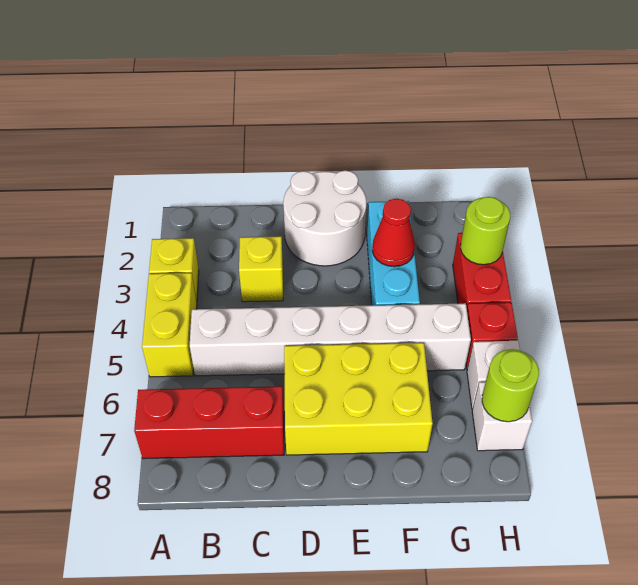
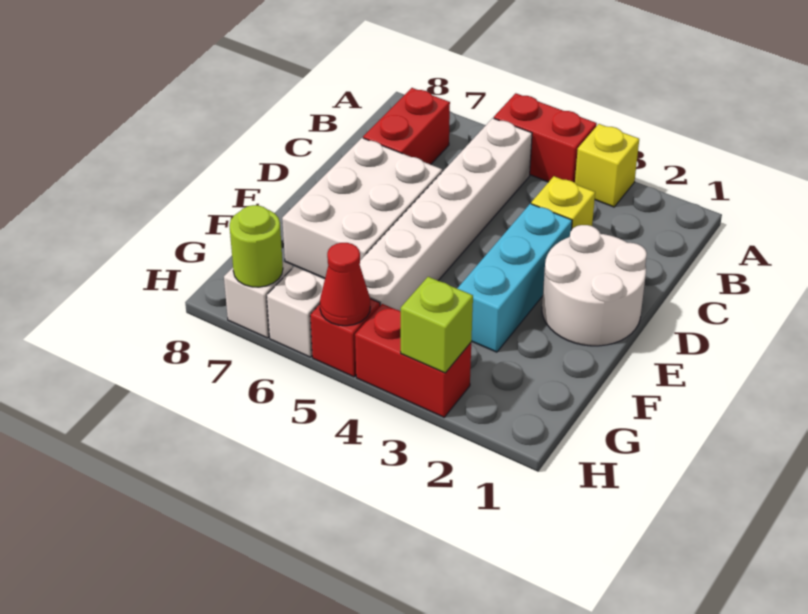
yellow 1x2 brick [142,273,197,377] -> red 1x2 brick [494,93,597,183]
red 1x3 brick [134,386,284,459] -> red 1x2 brick [363,88,450,165]
yellow 2x3 brick [284,343,433,455] -> white 2x3 brick [282,138,442,278]
cyan 1x3 brick [367,201,420,305] -> cyan 1x3 brick turned to [457,204,572,352]
red 1x1 cone [372,199,415,267] -> red 1x1 cone moved to [320,243,370,326]
lime 1x1 round brick [461,197,510,265] -> lime 1x1 brick [401,277,473,373]

